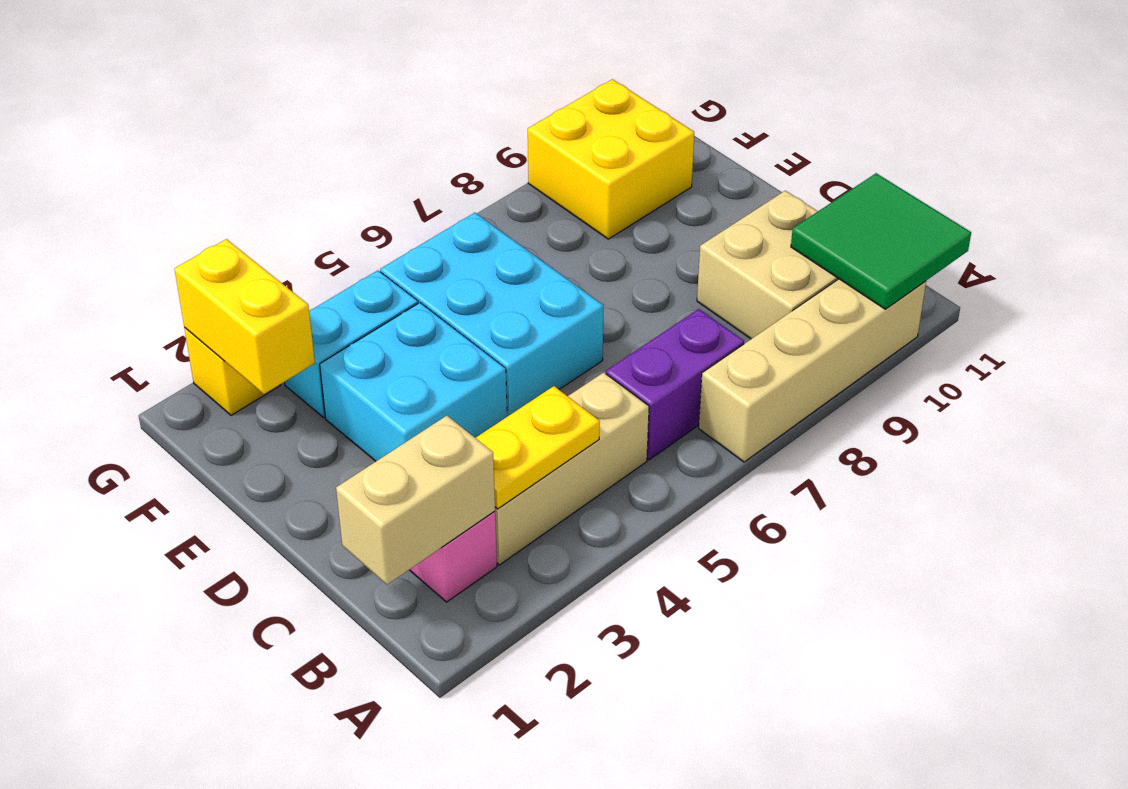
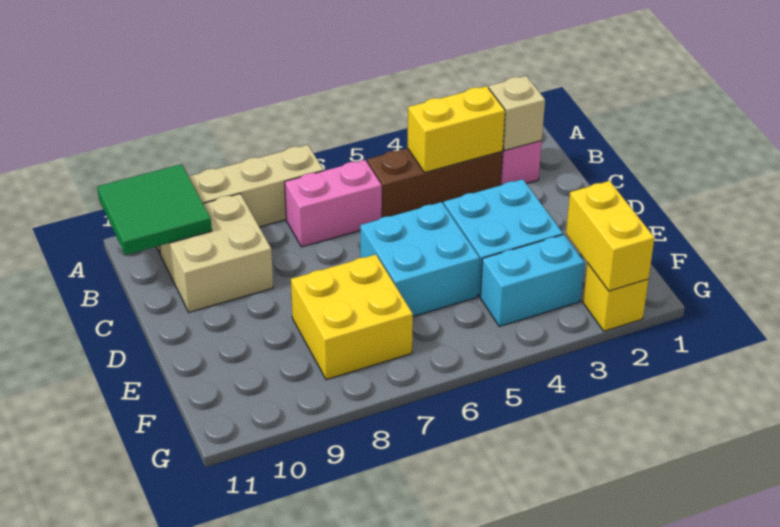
tan 1x2 brick [336,416,495,585] -> tan 1x1 brick [489,76,545,151]
tan 1x3 brick [495,372,649,565] -> brown 1x3 brick [367,148,503,218]
yellow 1x2 plate [476,386,600,509] -> yellow 1x2 brick [407,86,505,173]
purple 1x2 brick [606,309,744,460] -> pink 1x2 brick [285,160,382,247]
cyan 2x3 brick [380,213,604,417] -> cyan 2x2 brick [360,202,479,316]
yellow 2x2 brick [528,79,694,239] -> yellow 2x2 brick moved to [291,255,413,380]

